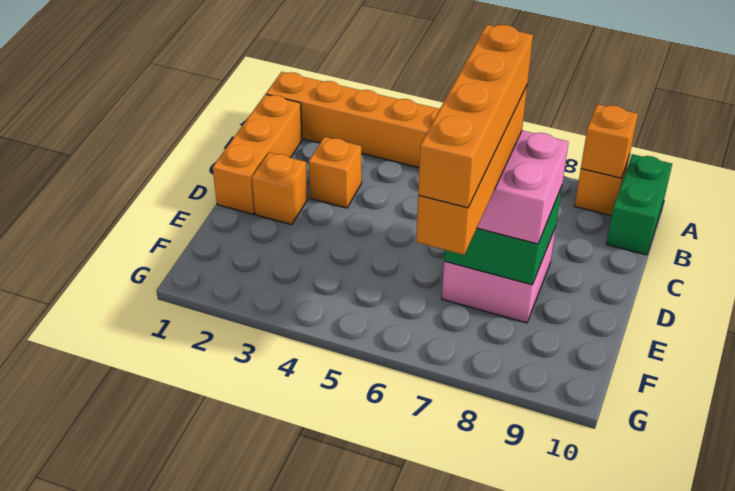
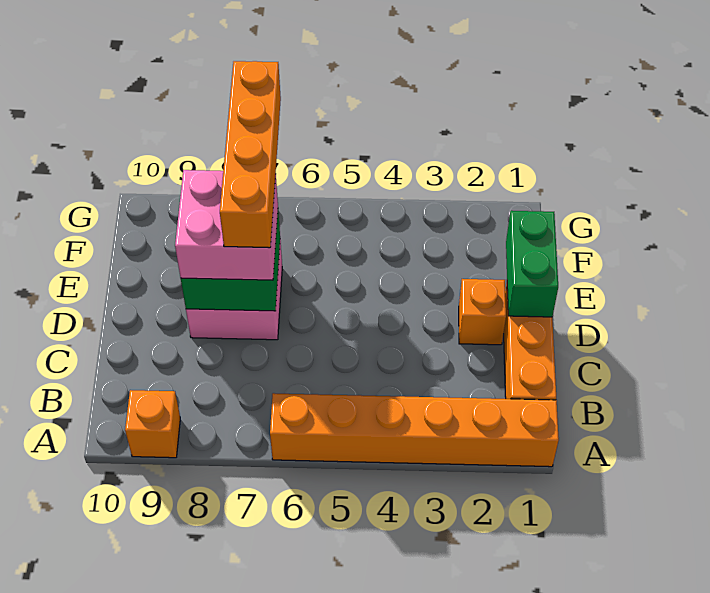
orange 1x1 brick [581,104,638,178] -> none
green 1x2 brick [606,154,672,255] -> green 1x2 brick moved to [506,211,558,317]
orange 1x1 brick [309,137,362,208] -> none
orange 1x4 brick [418,25,533,208] -> none

